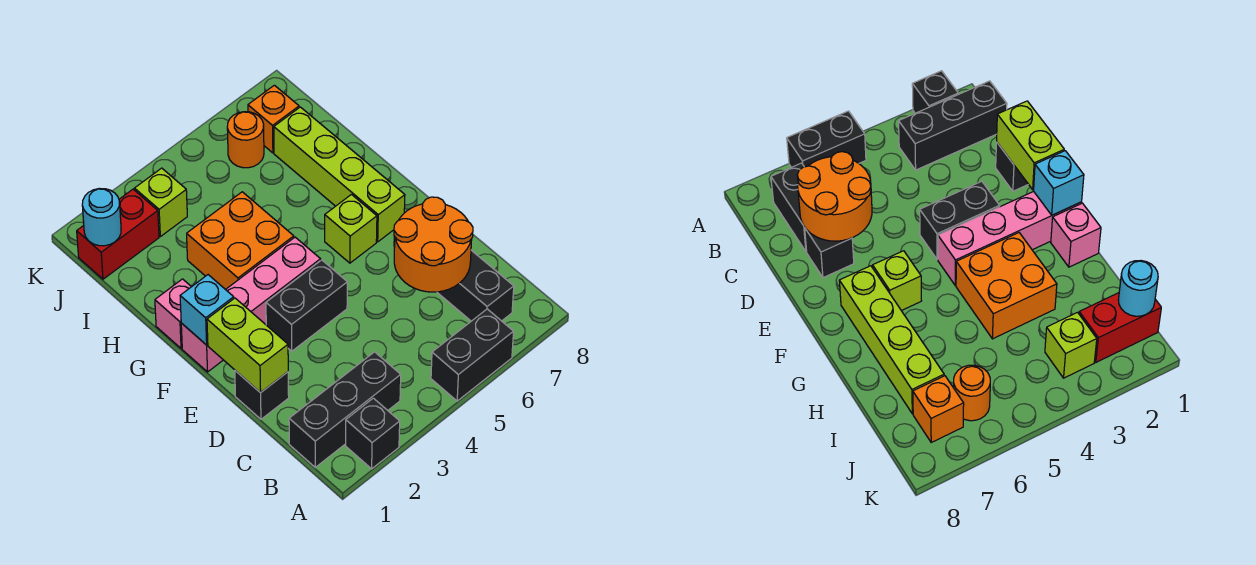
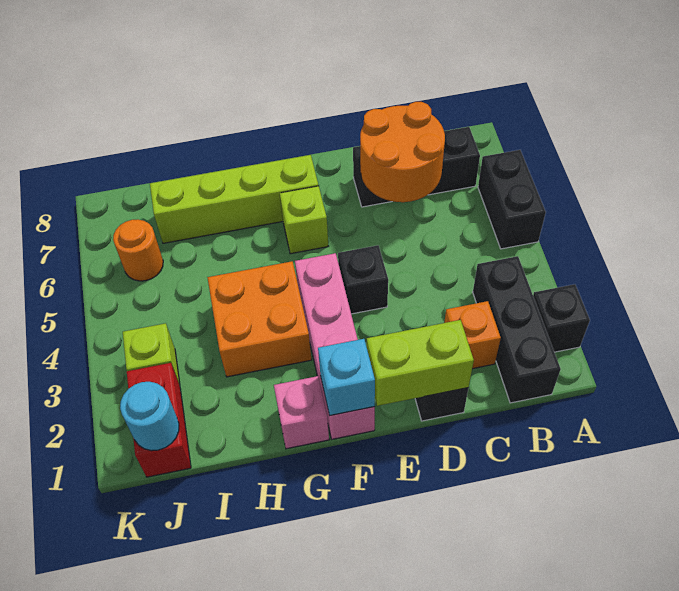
black 1x2 brick [266,260,347,351] -> black 1x1 brick [338,245,388,314]
orange 1x1 brick [248,85,299,153] -> orange 1x1 brick moved to [444,301,501,369]

